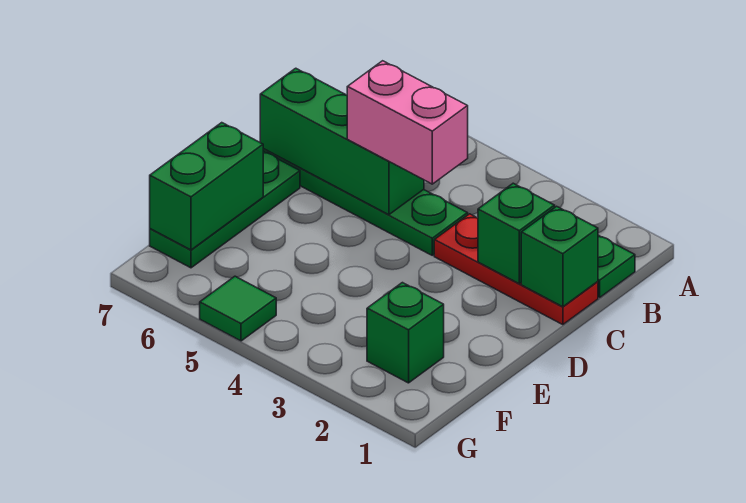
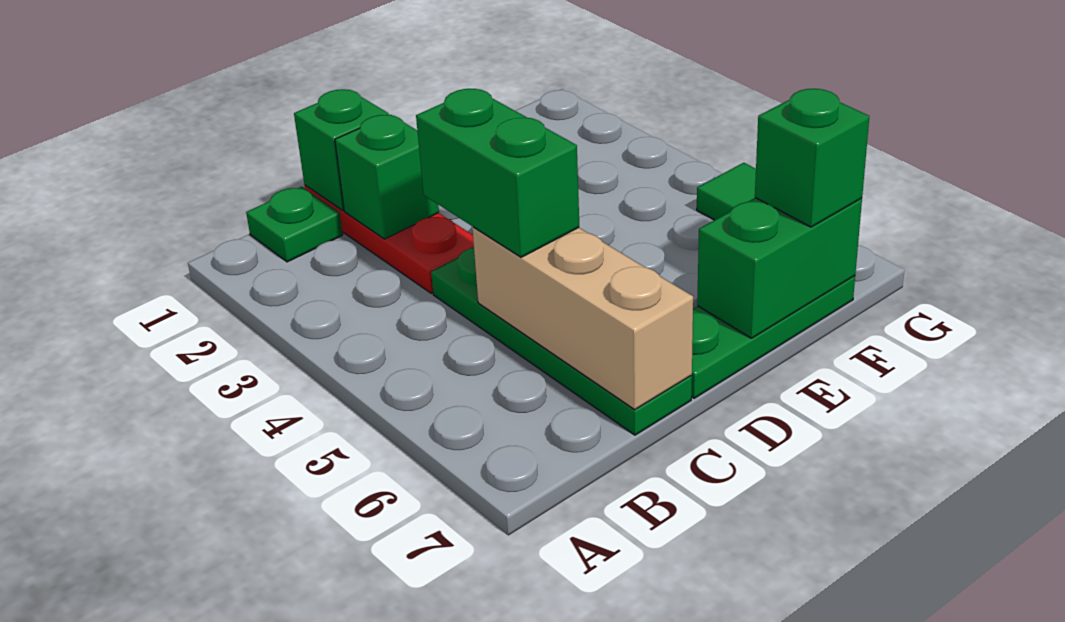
pink 1x2 brick [347,61,468,184] -> green 1x2 brick [416,89,579,257]
green 1x3 brick [260,68,424,215] -> tan 1x3 brick [472,227,693,410]
green 1x1 brick [367,283,444,383] -> green 1x1 brick moved to [755,89,869,227]

